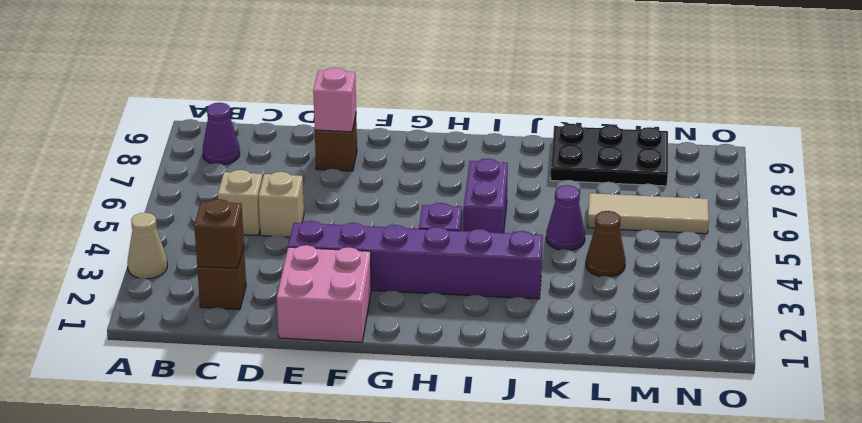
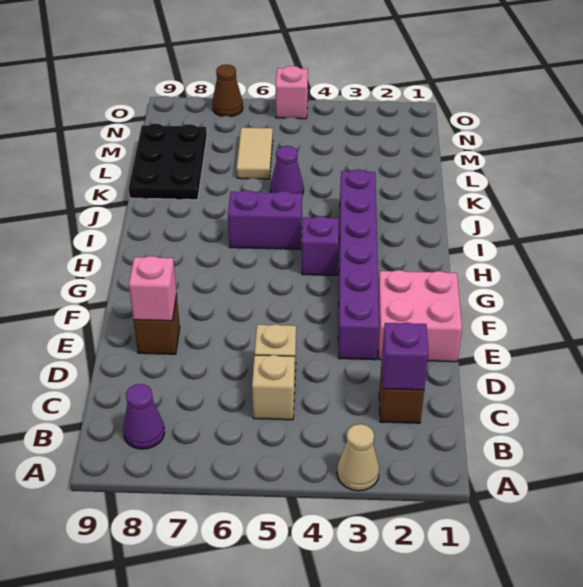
brown 1x1 brick [194,199,244,269] -> purple 1x1 brick [382,322,428,390]
brown 1x1 cone [586,211,626,277] -> brown 1x1 cone moved to [212,64,243,117]
tan 1x3 tile [588,193,709,234] -> tan 1x2 tile [237,127,273,179]
none -> pink 1x1 brick [276,66,308,119]

